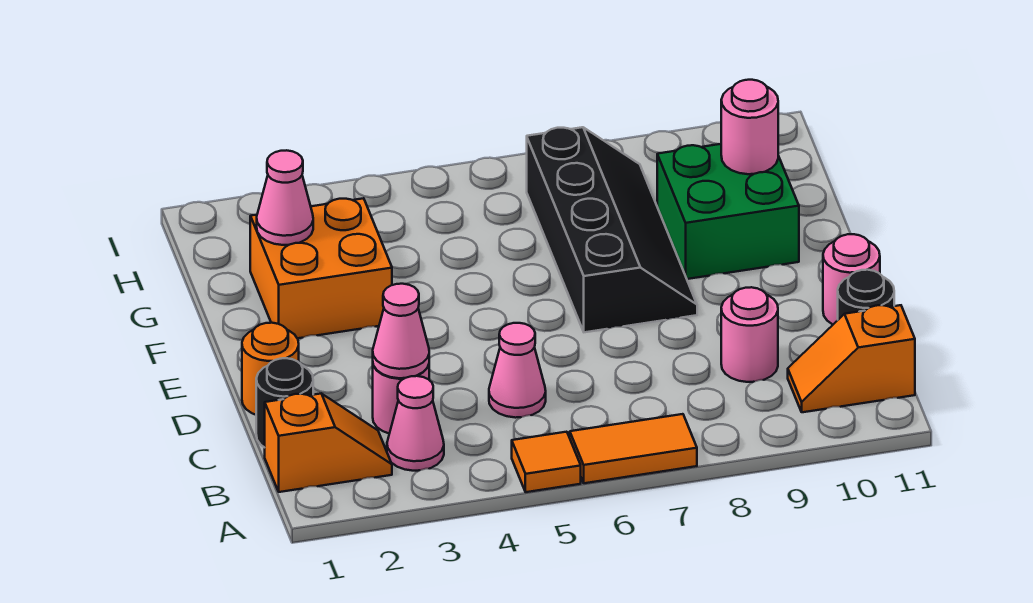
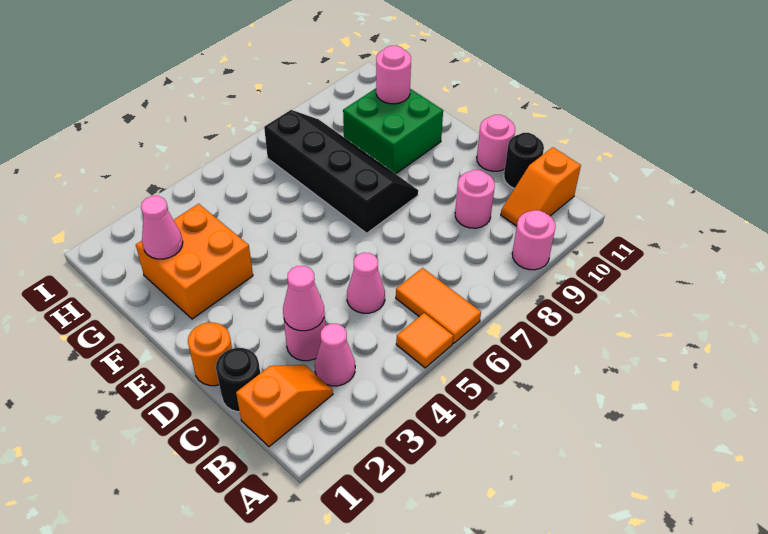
orange 1x2 tile [570,414,697,483] -> orange 1x2 tile turned to [396,268,481,343]
none -> pink 1x1 round brick [512,210,556,270]

